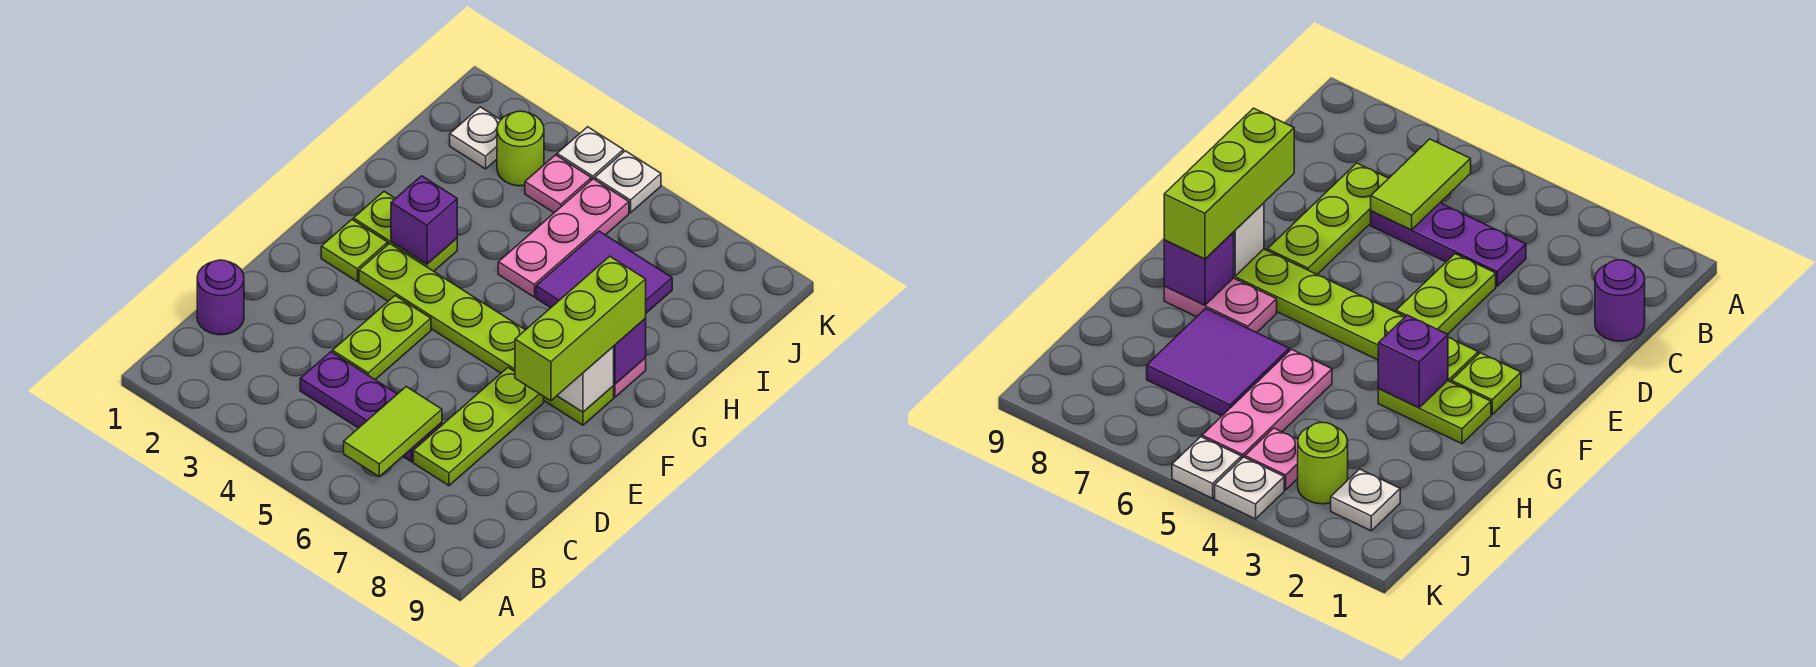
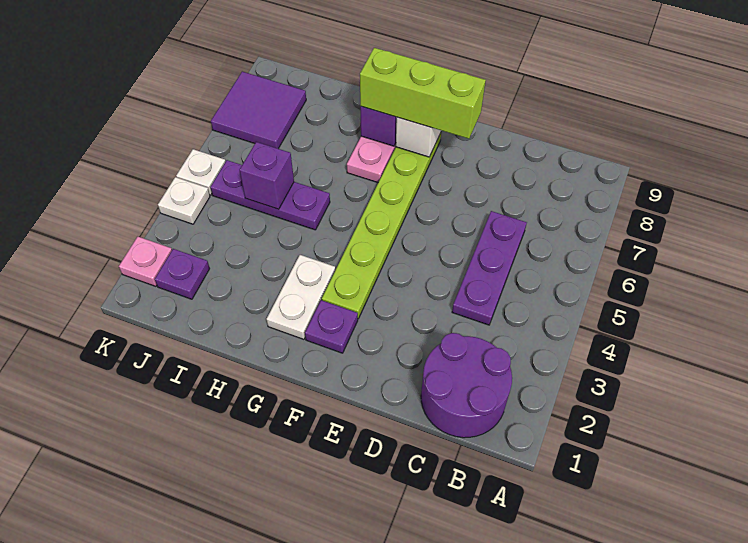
lime 1x2 tile [344,387,442,476] -> none
purple 1x1 round brick [197,260,244,335] -> purple 2x2 round brick [421,333,512,438]
lime 1x3 plate [413,368,544,486] -> none
lime 1x2 plate [332,296,431,380] -> none
lime 1x1 plate [321,220,388,281] -> purple 1x1 plate [305,300,358,353]
lime 1x2 plate [353,191,457,271] -> white 1x2 plate [266,255,335,339]
purple 1x1 brick [391,176,457,264] -> purple 1x1 brick moved to [240,142,294,209]
pink 1x3 plate [498,179,629,297] -> purple 1x3 plate [210,160,330,230]
purple 2x2 tile [536,231,672,313] -> purple 2x2 tile moved to [211,72,306,149]
white 1x1 plate [450,107,501,169] -> purple 1x1 plate [155,249,210,299]
lime 1x1 round brick [497,111,544,186] -> none
pink 1x1 plate [525,155,591,213] -> pink 1x1 plate moved to [119,237,172,286]

